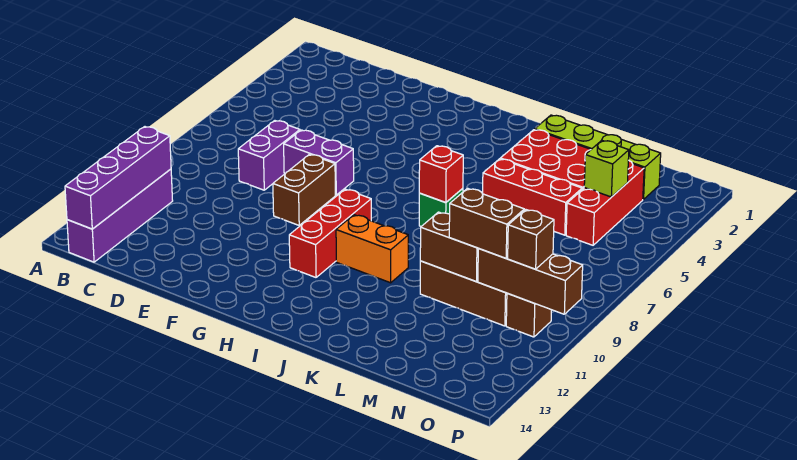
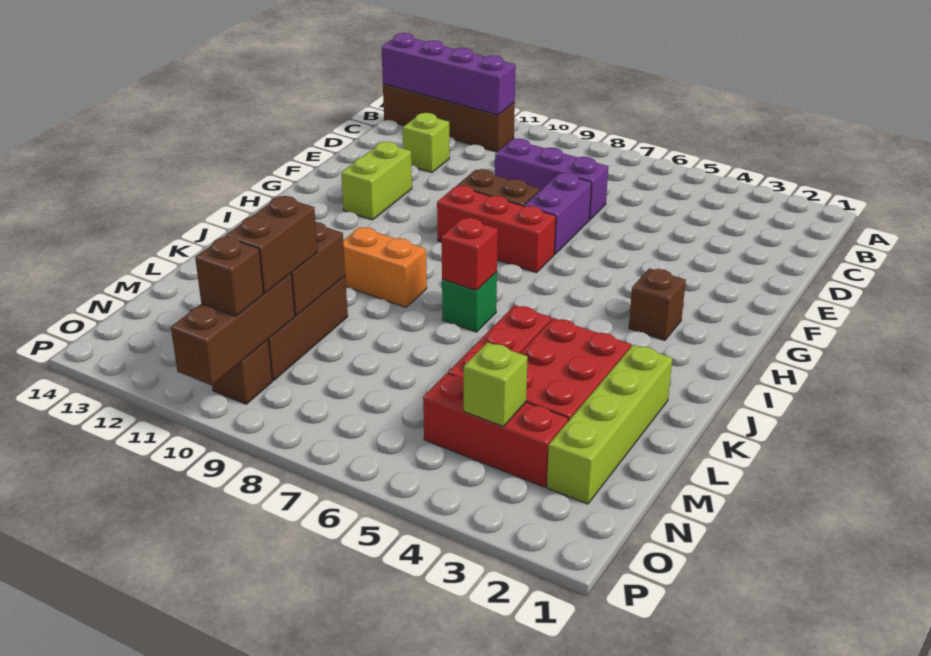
purple 1x4 brick [67,169,173,262] -> brown 1x4 brick [383,84,515,152]
purple 1x2 brick [238,121,300,190] -> purple 1x3 brick [495,139,608,220]
none -> lime 1x1 brick [403,113,450,173]
none -> lime 1x2 brick [341,142,412,220]
none -> brown 1x1 brick [629,268,686,340]
red 1x3 brick [289,189,371,277] -> red 1x3 brick moved to [437,186,556,273]
orange 1x2 brick [336,215,408,283] -> orange 1x2 brick turned to [343,227,427,307]

